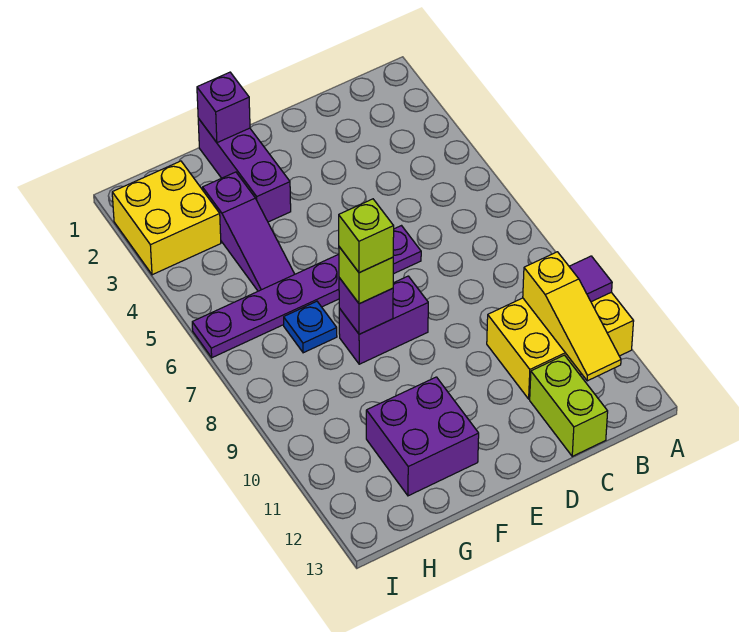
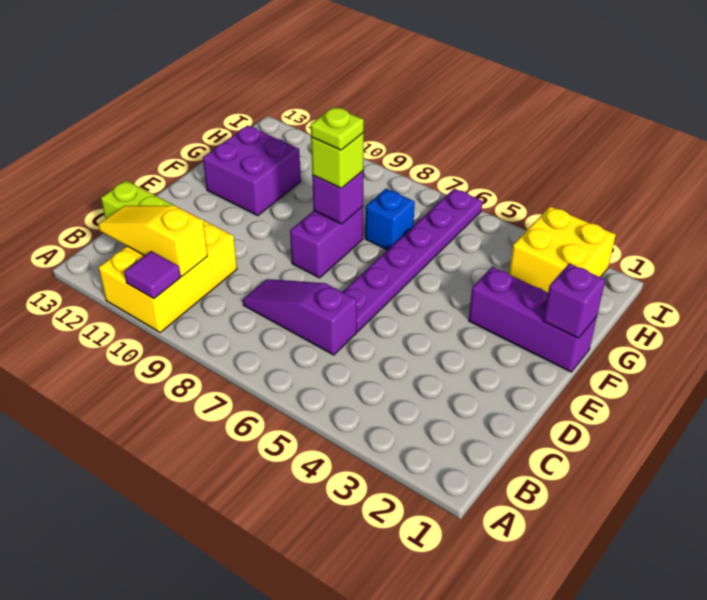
lime 1x1 brick [339,199,394,273] -> lime 1x1 plate [311,107,364,150]
purple 1x3 slope [203,172,295,291] -> purple 1x3 slope moved to [243,279,357,355]
blue 1x1 plate [284,301,337,353] -> blue 1x1 brick [365,189,415,250]

